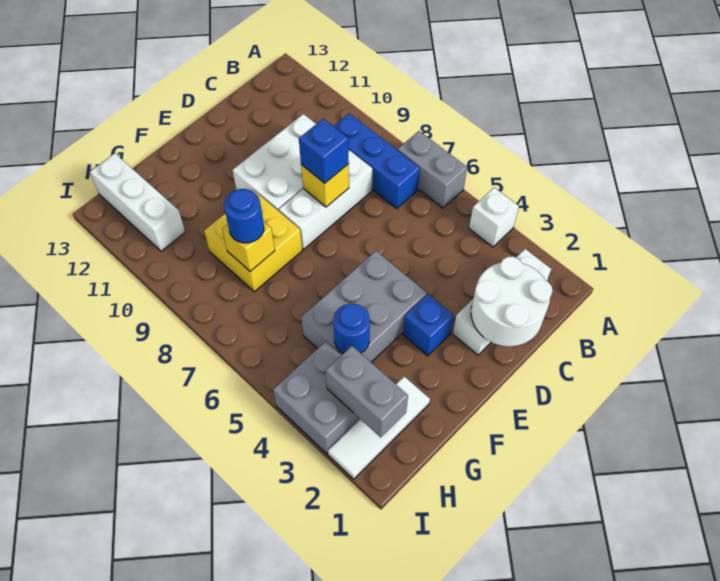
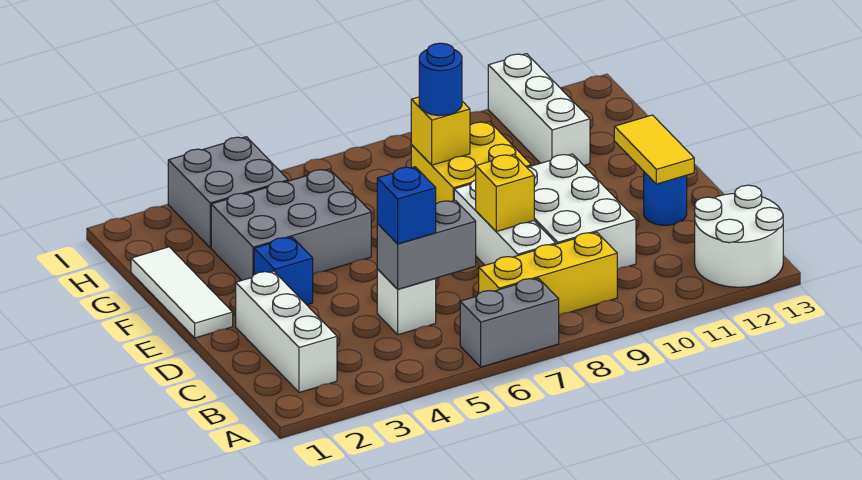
white 1x1 brick [469,188,519,247] -> white 1x1 brick moved to [377,269,436,335]
blue 1x3 brick [334,113,420,208] -> yellow 1x3 brick [479,232,617,315]
white 2x2 round brick [471,257,553,346] -> white 2x2 round brick moved to [695,185,783,287]
blue 1x1 brick [299,119,349,183] -> blue 1x1 brick moved to [377,167,436,244]
none -> yellow 1x2 tile [614,115,694,184]
grey 2x3 brick [301,251,427,362] -> grey 2x3 brick turned to [211,169,371,280]
white 1x3 tile [328,376,430,479] -> white 1x3 tile moved to [131,247,233,338]
blue 1x1 round brick [333,304,370,353] -> blue 1x1 round brick moved to [644,172,687,225]
grey 1x2 brick [326,346,408,438] -> grey 1x2 brick moved to [377,200,476,289]
white 1x3 brick [90,153,185,251] -> white 1x3 brick turned to [488,54,590,165]

